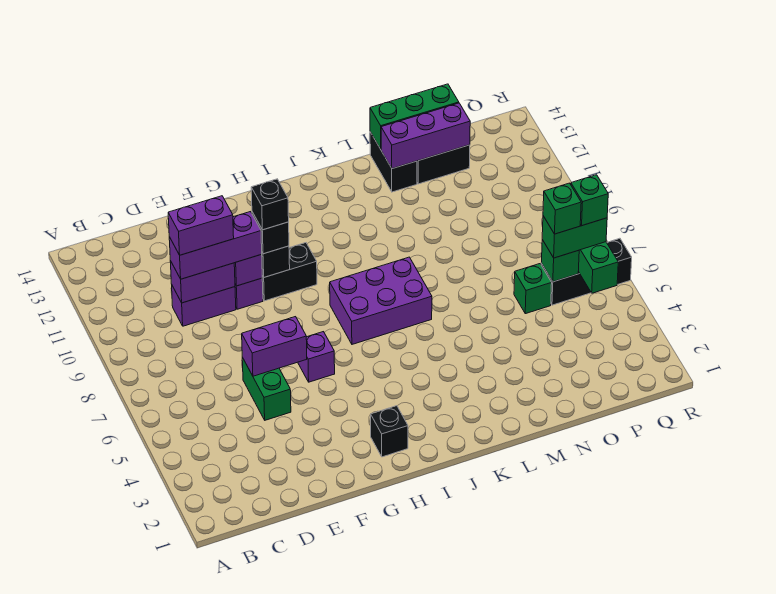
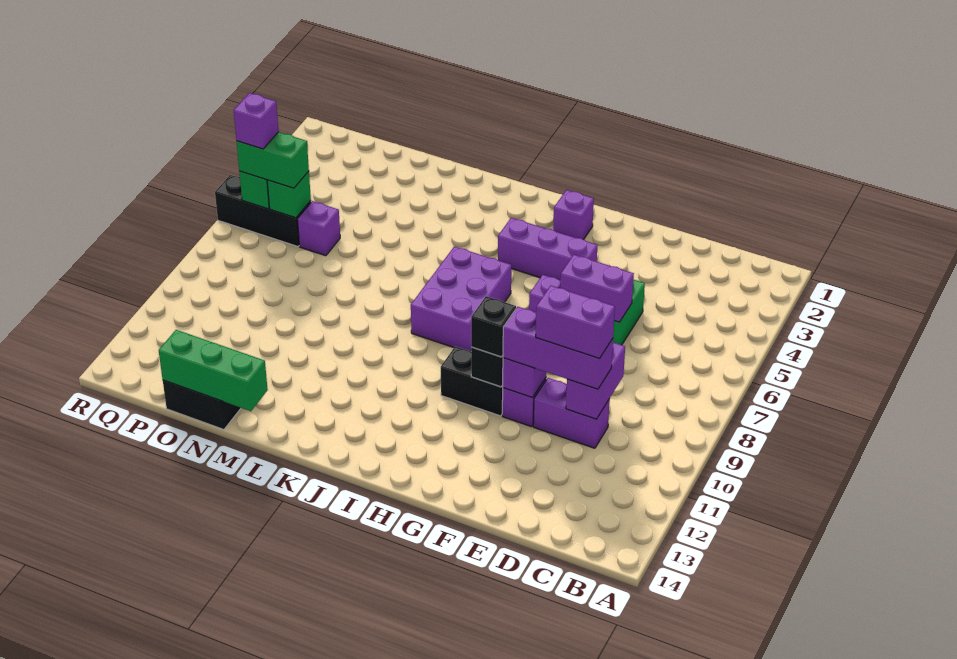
purple 1x2 brick [170,261,235,303] -> purple 1x2 brick turned to [566,343,625,419]
black 1x1 brick [251,179,289,230] -> none
black 1x1 brick [371,406,408,457] -> purple 1x1 brick [553,190,594,240]
purple 2x3 brick [330,257,432,344] -> purple 2x3 brick turned to [411,246,511,351]
black 1x2 brick [370,132,417,192] -> none
purple 1x3 brick [381,103,470,169] -> purple 1x3 brick moved to [498,218,598,280]
green 1x1 brick [514,264,552,314] -> purple 1x1 brick [298,201,340,256]
green 1x1 brick [543,183,581,234] -> none
green 1x1 brick [571,175,608,226] -> purple 1x1 brick [234,93,279,149]

